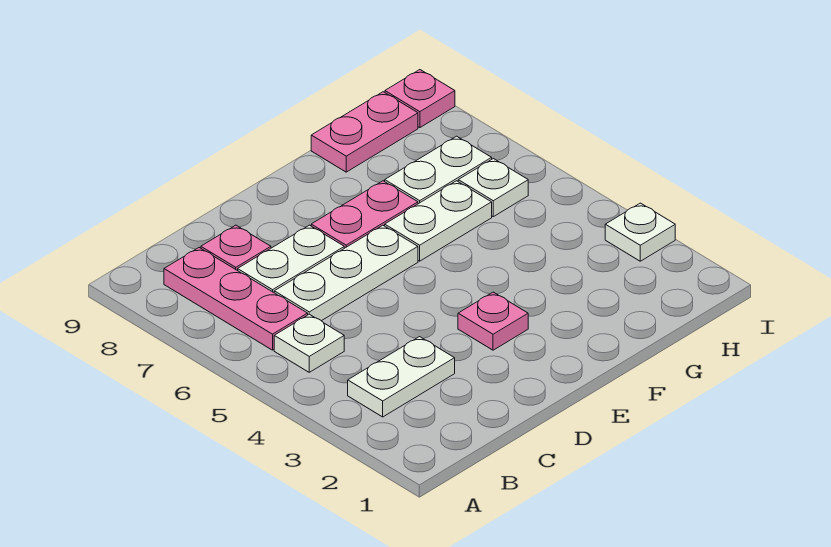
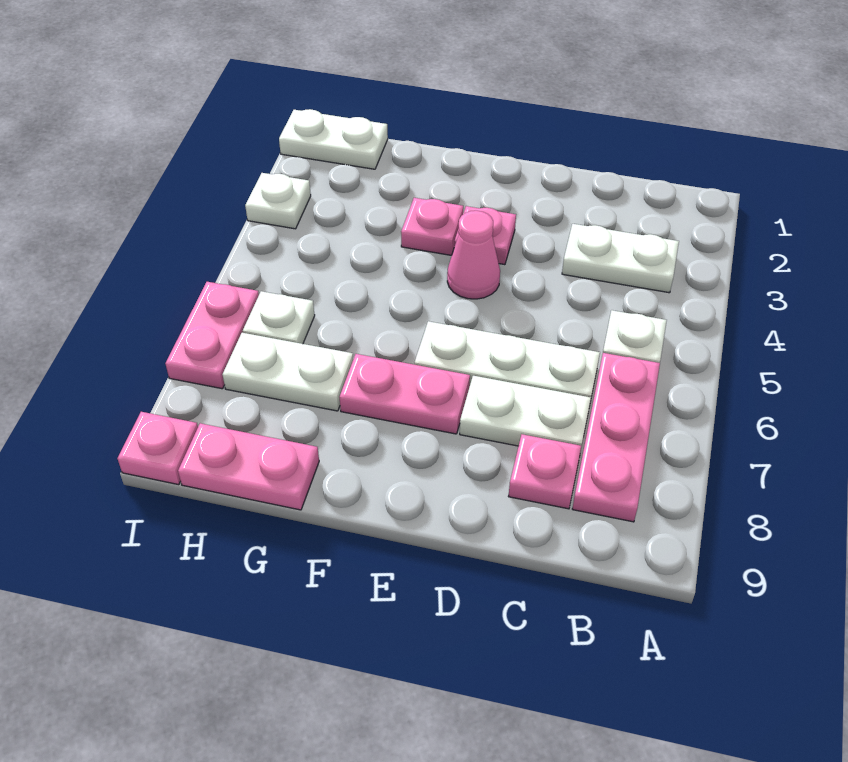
none -> pink 1x1 cone [447,211,500,299]
none -> pink 1x1 plate [401,198,463,255]
white 1x2 plate [385,181,492,261] -> white 1x2 plate moved to [279,109,388,169]
none -> pink 1x2 plate [165,282,259,389]

